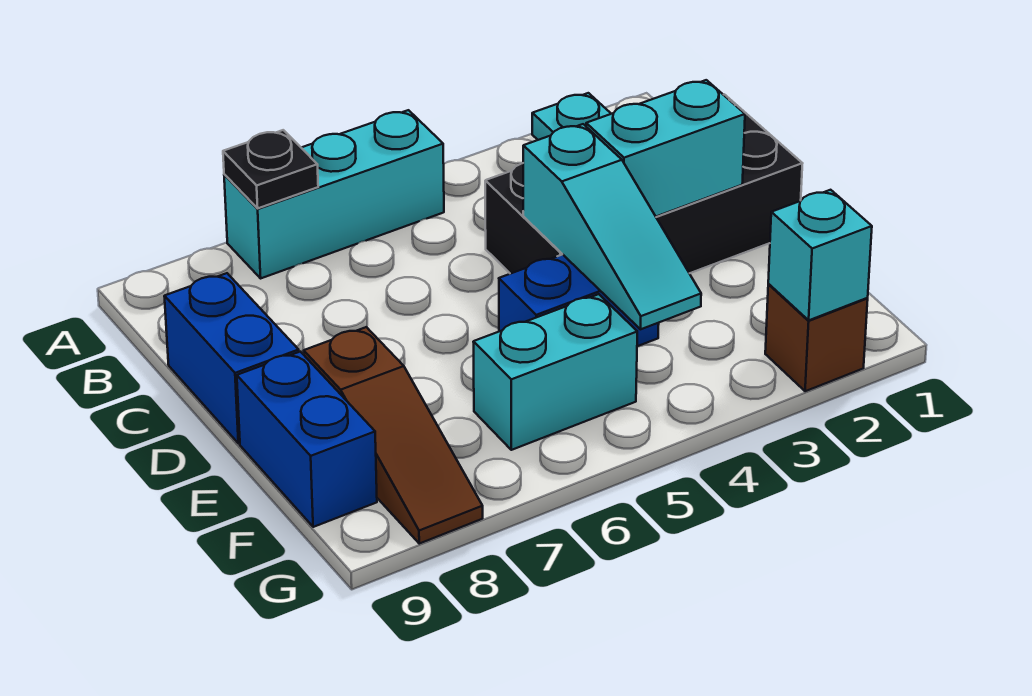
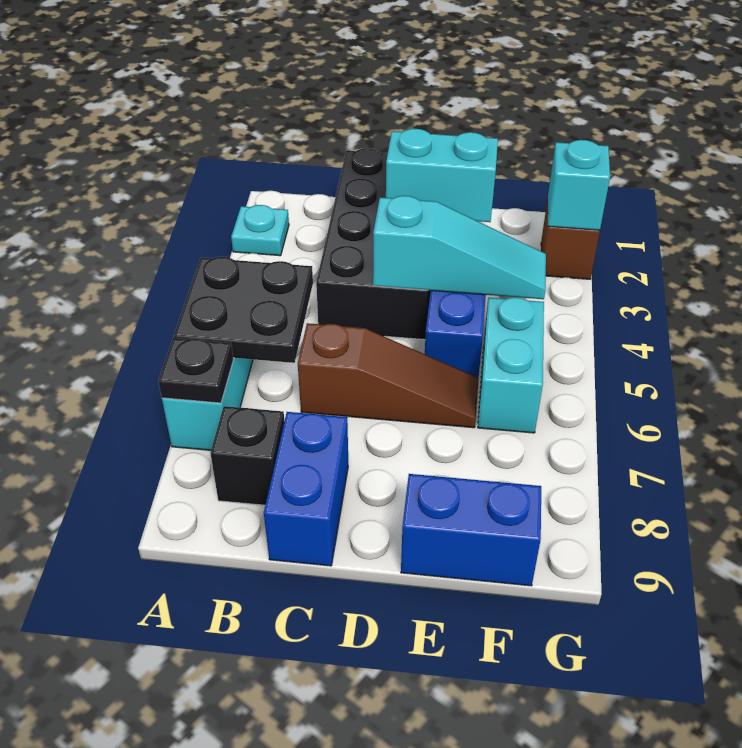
none -> black 2x2 plate [174,257,313,363]
none -> black 1x1 brick [210,406,284,505]
blue 1x2 brick [164,273,299,443] -> blue 1x2 brick turned to [264,412,348,566]
cyan 1x2 brick [586,80,745,216] -> cyan 1x2 brick turned to [386,129,498,222]
brown 1x3 slope [304,327,483,544] -> brown 1x3 slope moved to [298,323,479,428]

